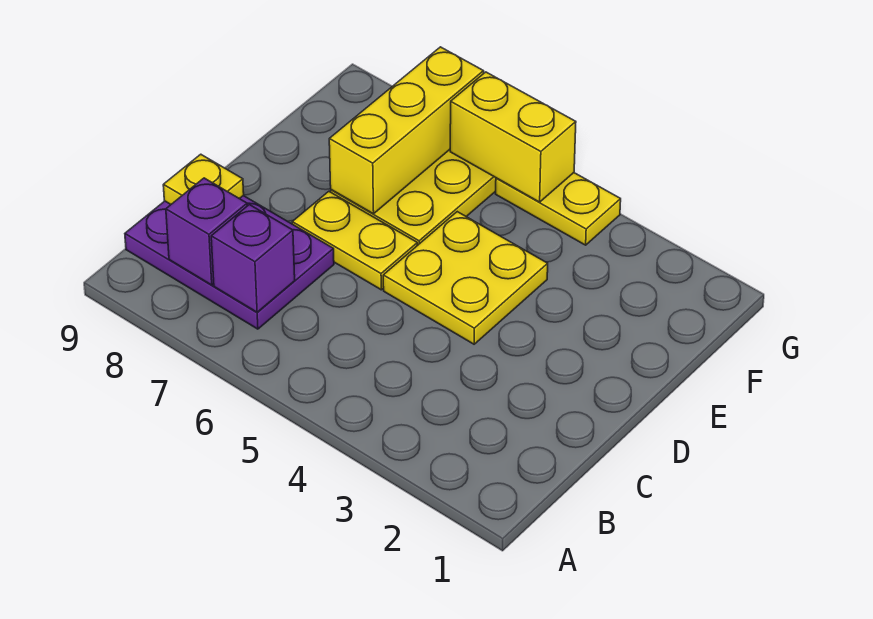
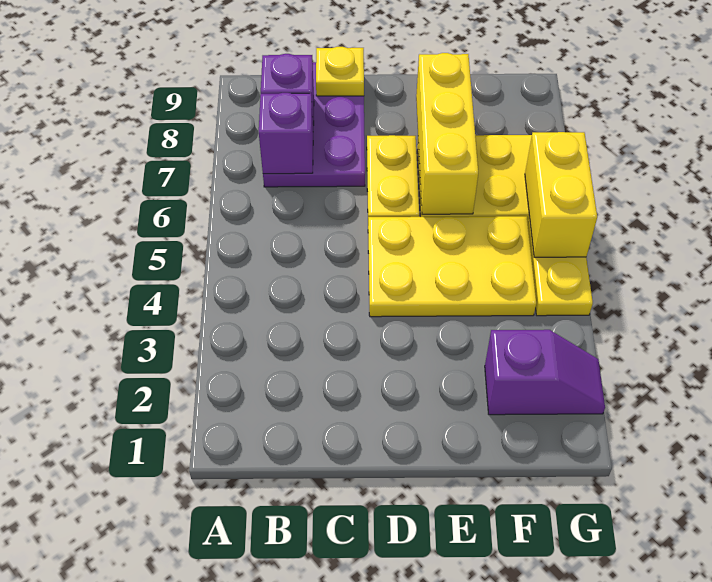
yellow 2x2 plate [383,212,548,344] -> yellow 2x3 plate [368,216,536,317]
yellow 1x3 brick [329,47,484,214] -> yellow 1x3 brick turned to [416,53,478,214]
none -> purple 1x2 slope [485,330,605,415]

